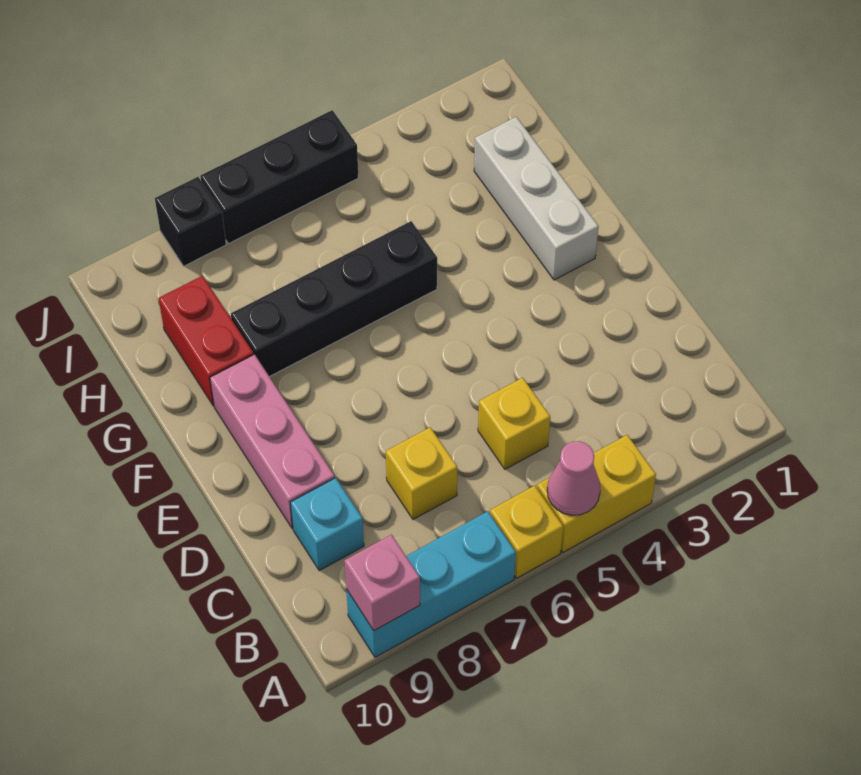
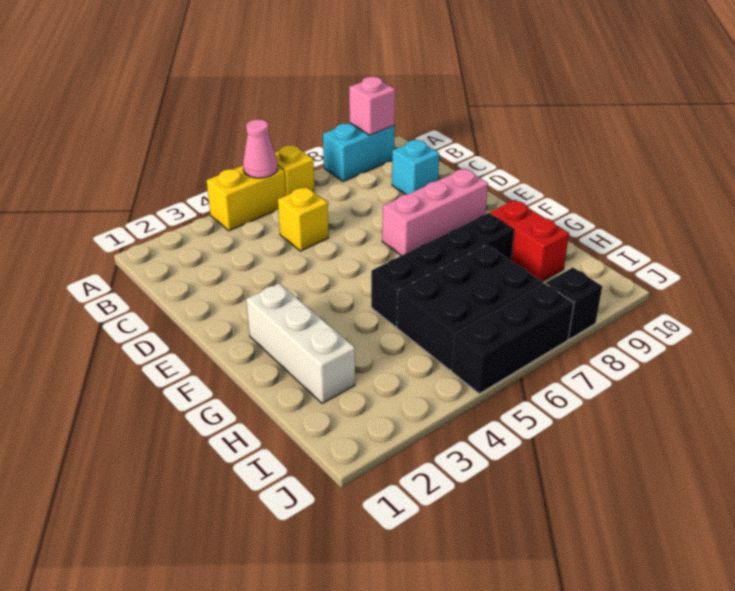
cyan 1x3 brick [346,511,516,657] -> cyan 1x2 brick [323,123,395,181]
yellow 1x1 brick [386,427,457,519] -> none
pink 1x3 brick [210,355,335,528] -> pink 1x3 brick turned to [382,169,488,256]
none -> black 2x3 brick [397,245,543,370]

